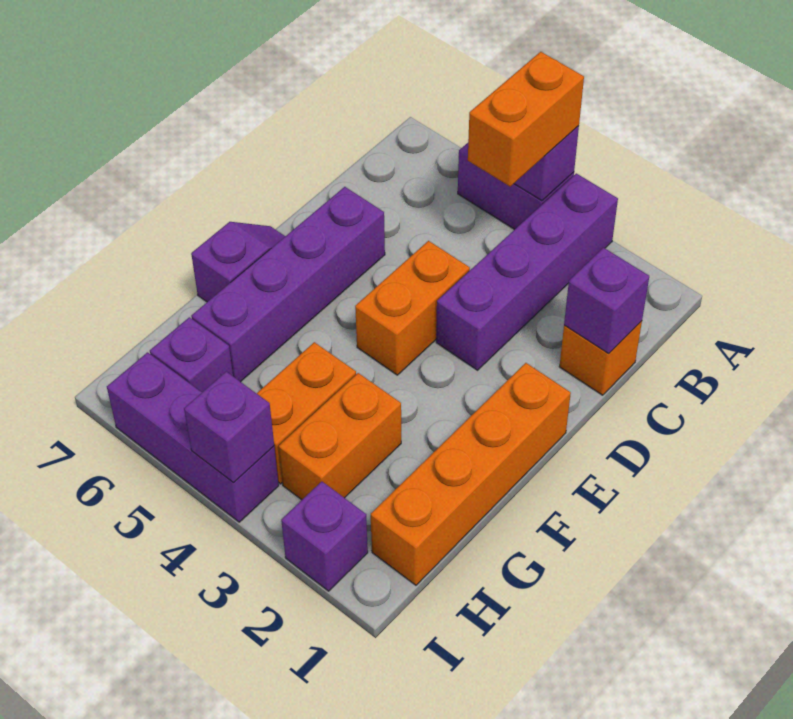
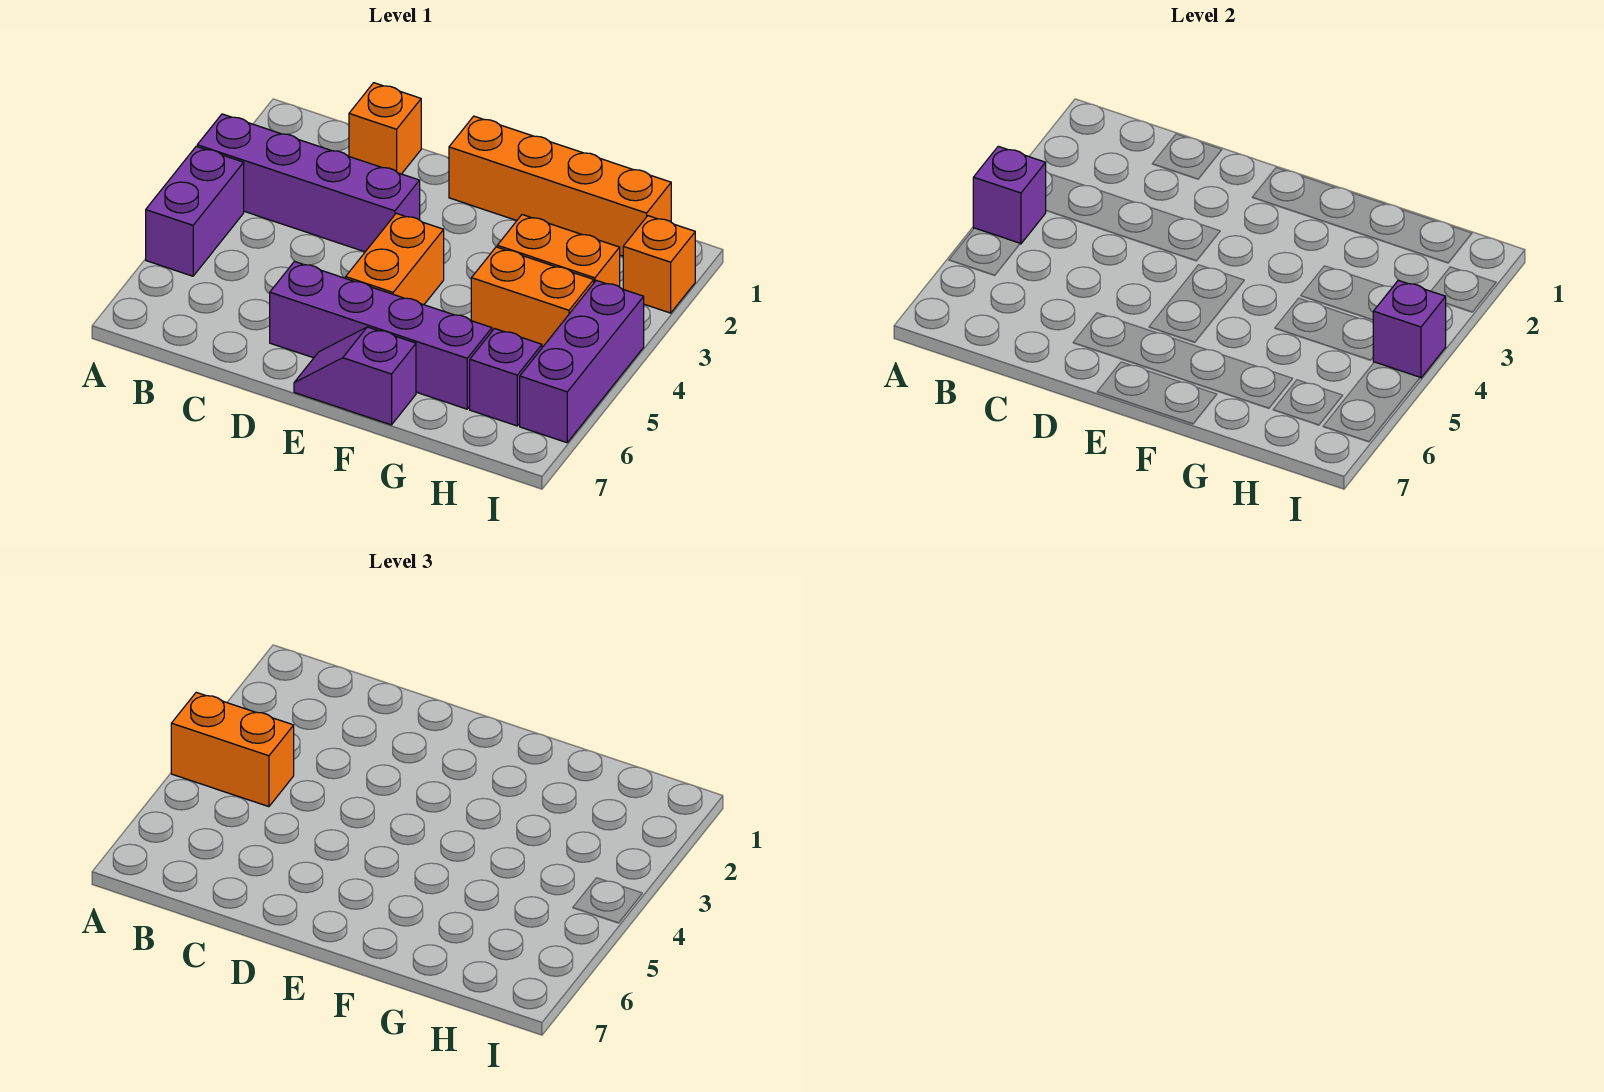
purple 1x1 brick [564,248,649,353] -> none
orange 1x2 brick [355,241,470,375] -> orange 1x2 brick turned to [346,213,444,305]
purple 1x1 brick [281,482,368,591] -> orange 1x1 brick [623,216,695,313]

